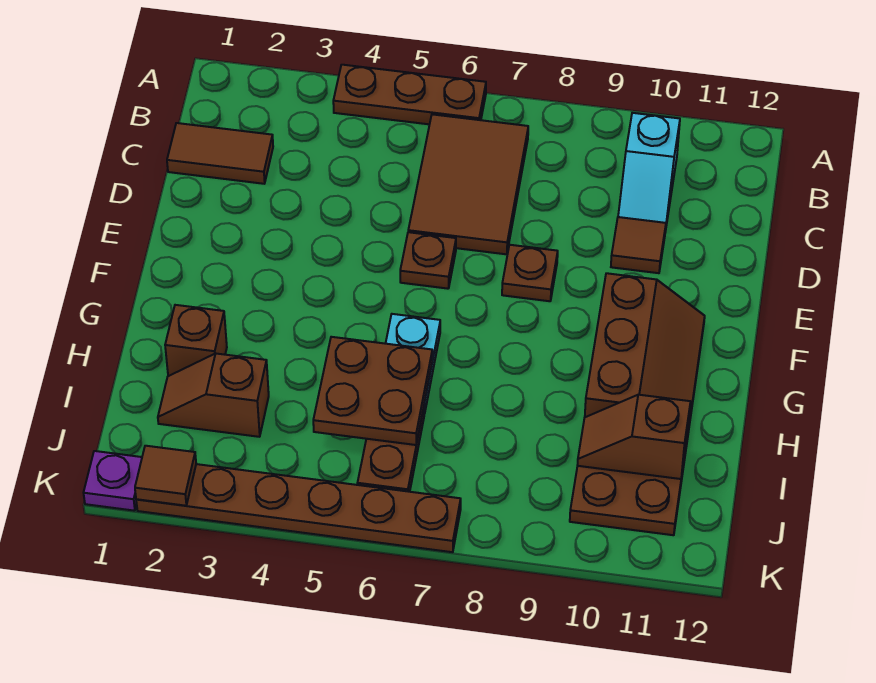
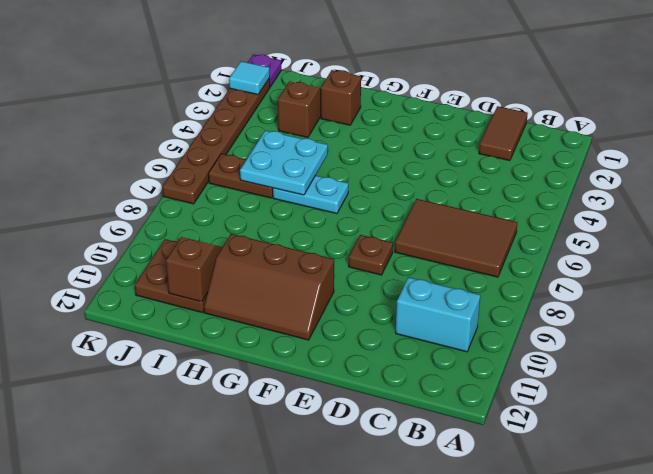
brown 1x3 plate [333,65,486,124] -> none
cyan 1x2 slope [618,113,680,231] -> cyan 1x2 brick [396,277,480,352]
brown 1x1 tile [611,217,666,273] -> none
brown 1x1 plate [400,232,456,289] -> none
brown 2x2 plate [313,337,432,445] -> cyan 2x2 plate [240,130,327,195]
brown 1x1 tile [135,446,196,506] -> cyan 1x1 tile [229,61,270,95]

